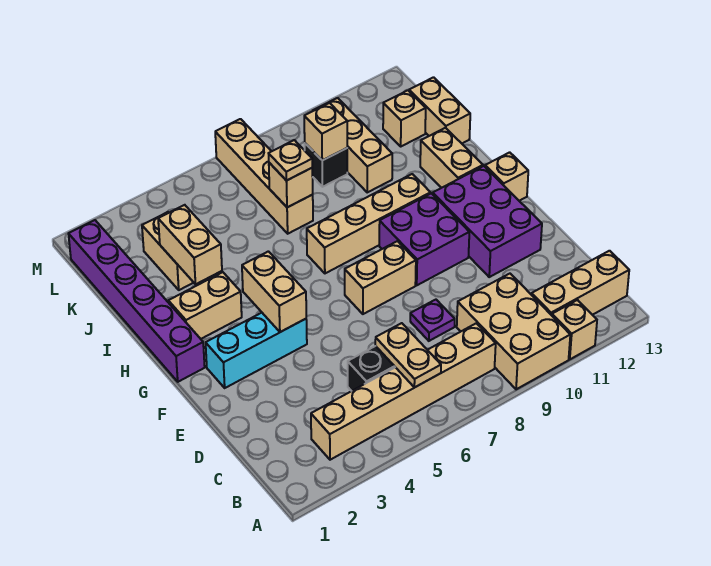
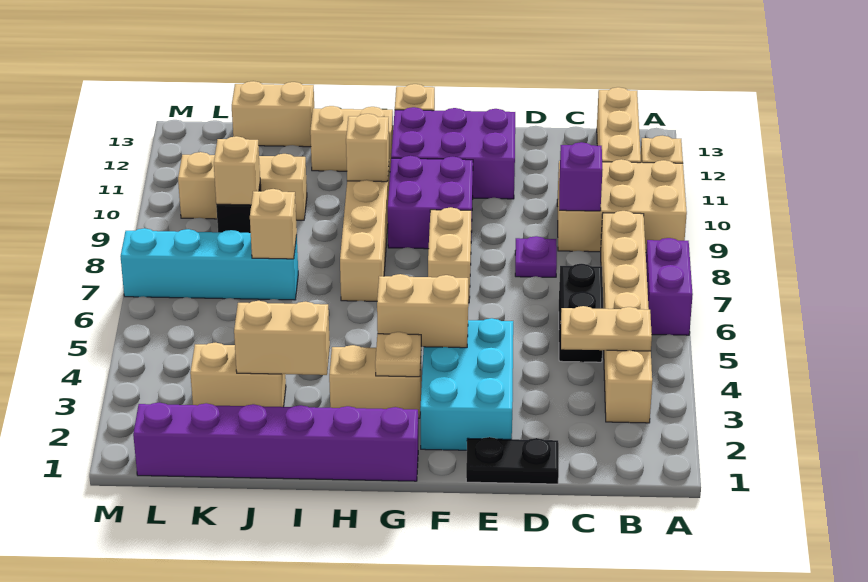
none -> purple 1x2 brick [646,238,693,335]
tan 1x2 plate [375,323,441,388] -> tan 1x2 plate moved to [561,306,652,351]
none -> purple 1x1 brick [559,142,603,211]
none -> black 1x2 plate [466,437,559,484]
cyan 1x3 brick [206,313,307,388] -> cyan 2x3 brick [420,318,513,450]
tan 1x2 brick [168,272,242,339] -> tan 1x2 brick turned to [329,345,421,418]
tan 1x4 brick [215,119,313,234] -> cyan 1x4 brick [121,228,298,300]
tan 1x1 plate [268,140,312,181] -> tan 1x1 plate moved to [375,332,421,377]
tan 1x1 brick [383,90,426,146] -> tan 1x1 brick moved to [346,114,389,182]

